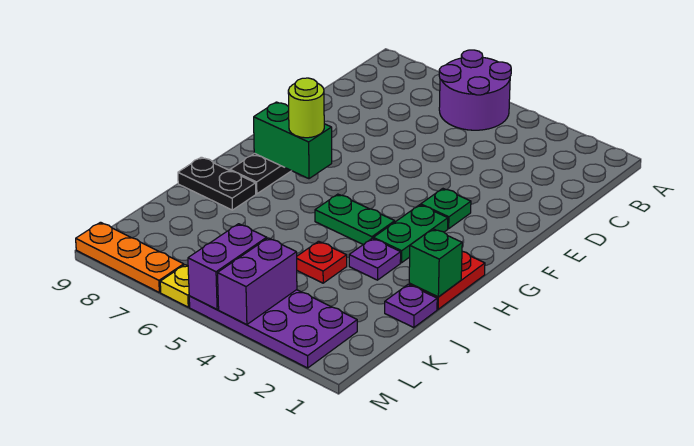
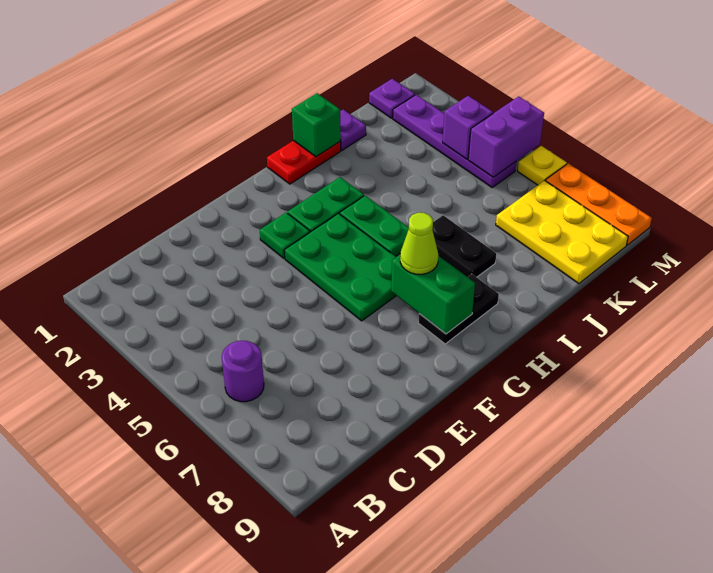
purple 2x2 round brick [439,50,511,130] -> purple 1x1 round brick [222,341,264,402]
none -> green 2x3 plate [284,213,396,321]
lime 1x1 round brick [288,78,324,138] -> lime 1x1 cone [400,213,438,274]
purple 1x1 plate [349,238,401,280] -> purple 1x1 plate moved to [369,79,415,118]
black 1x2 plate [178,157,256,210] -> black 1x2 plate moved to [433,215,496,277]
red 1x1 plate [297,241,347,283] -> none
none -> yellow 2x3 plate [496,180,628,284]
purple 2x4 plate [189,290,357,368] -> purple 1x4 plate [393,95,516,187]
purple 1x2 brick [218,238,297,325] -> purple 1x1 brick [443,96,493,159]

